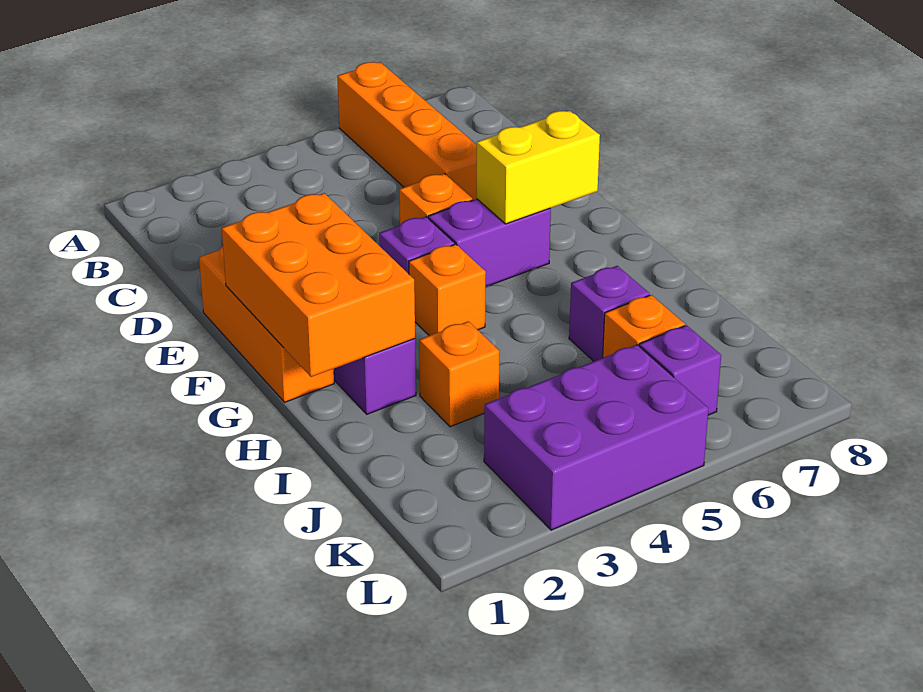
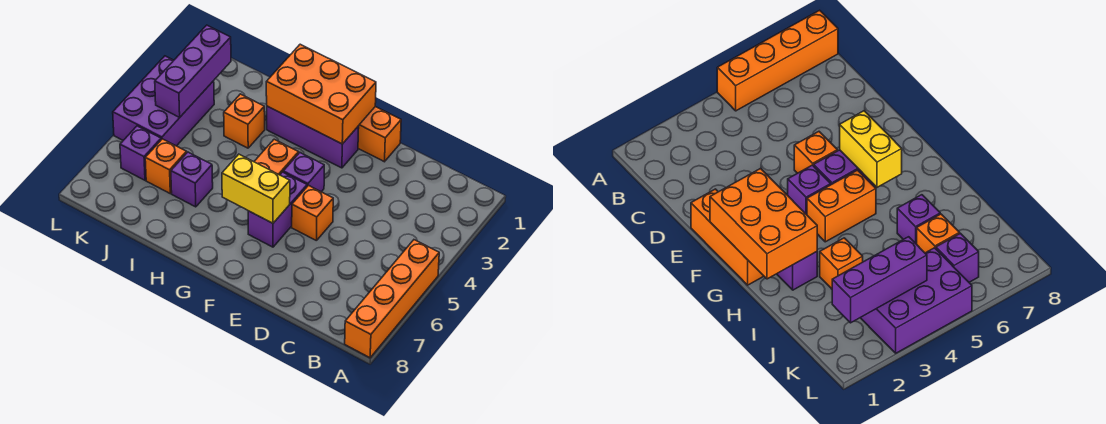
orange 1x4 brick [337,62,477,200] -> orange 1x4 brick turned to [345,240,439,358]
yellow 1x2 brick [476,111,600,224] -> yellow 1x2 brick turned to [222,154,290,223]
orange 1x1 brick [409,244,486,336] -> orange 1x2 brick [254,139,299,175]
none -> purple 1x3 brick [155,25,231,117]

